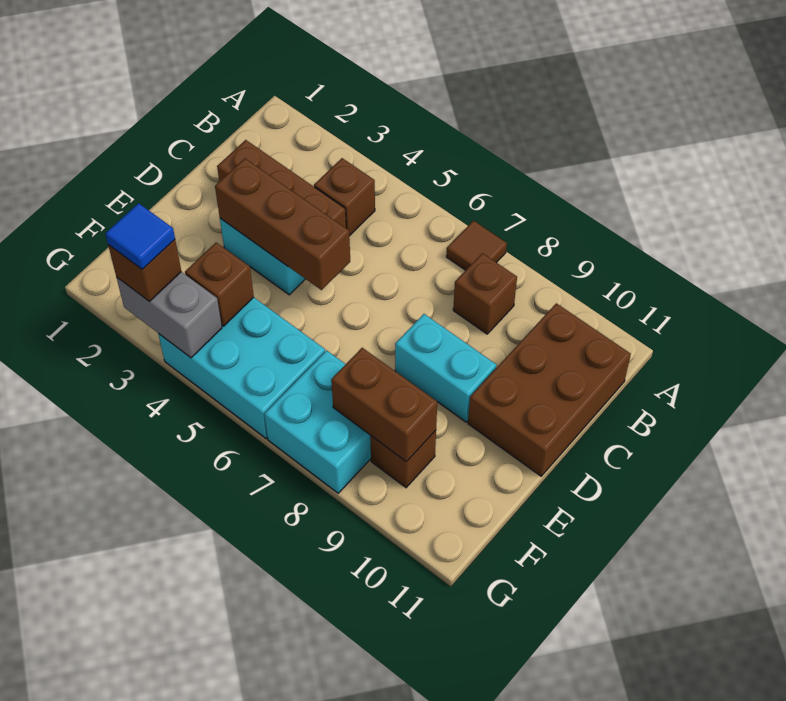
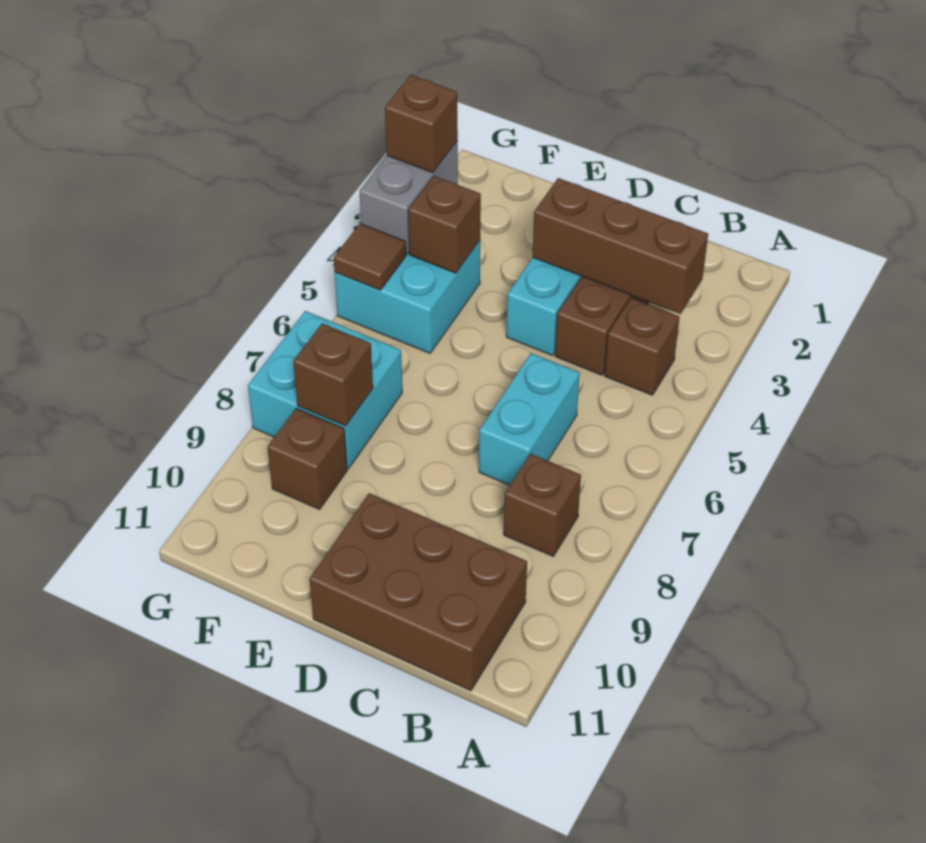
brown 1x1 tile [446,221,507,270] -> brown 1x1 tile moved to [334,224,406,290]
brown 1x3 brick [215,158,350,290] -> brown 1x3 brick turned to [533,178,708,314]
cyan 1x2 brick [395,314,496,422] -> cyan 1x2 brick moved to [479,353,580,485]
cyan 2x3 brick [158,297,325,438] -> cyan 2x2 brick [335,241,480,353]
brown 1x2 brick [331,348,437,462] -> brown 1x1 brick [293,324,373,426]
blue 1x1 tile [105,203,175,269] -> none

